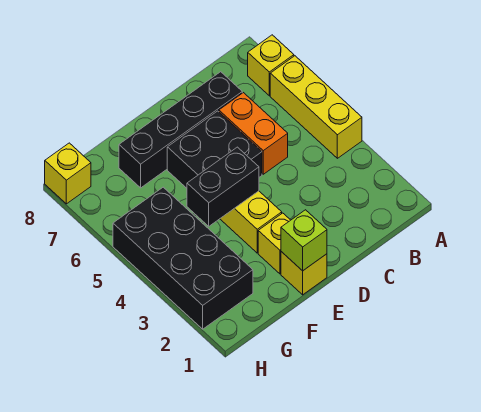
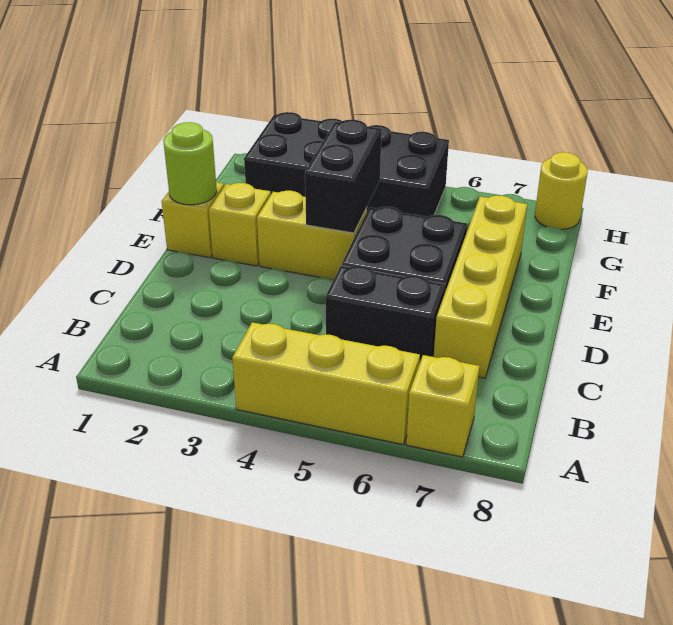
orange 1x2 brick [219,93,288,174] -> black 1x2 brick [326,266,445,364]
black 1x4 brick [119,72,242,188] -> yellow 1x4 brick [434,195,527,378]
lime 1x1 brick [281,210,327,271] -> lime 1x1 round brick [163,122,217,205]
yellow 1x1 brick [45,143,91,204] -> yellow 1x1 round brick [535,152,588,229]

